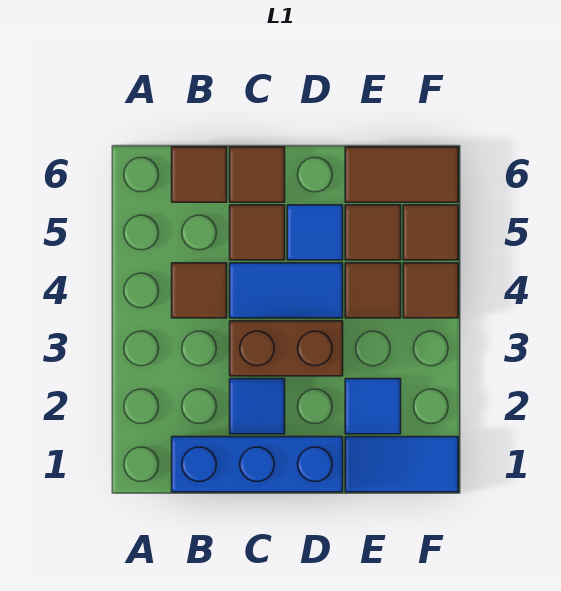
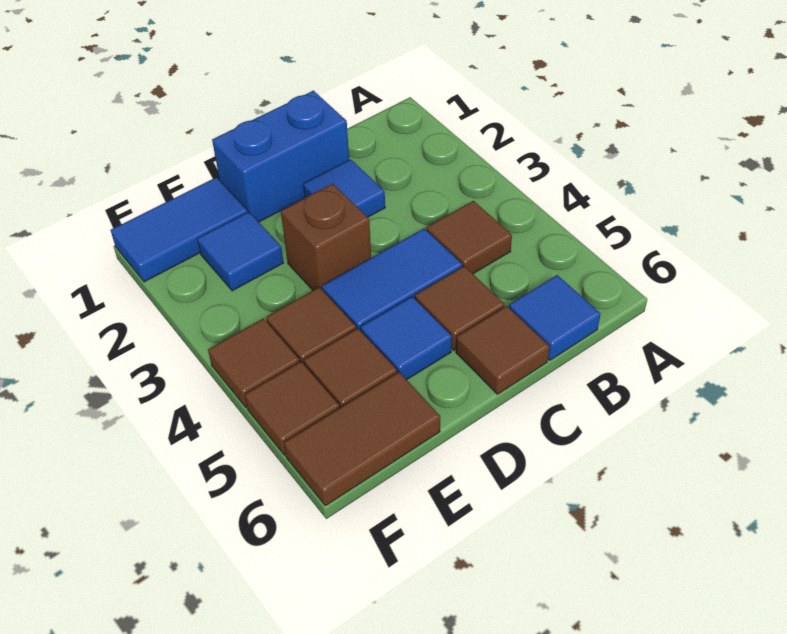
blue 1x3 brick [172,437,343,492] -> blue 1x2 brick [212,91,349,222]
brown 1x1 tile [172,147,227,202] -> blue 1x1 tile [509,275,601,360]
brown 1x2 brick [230,321,343,376] -> brown 1x1 brick [281,184,371,290]

